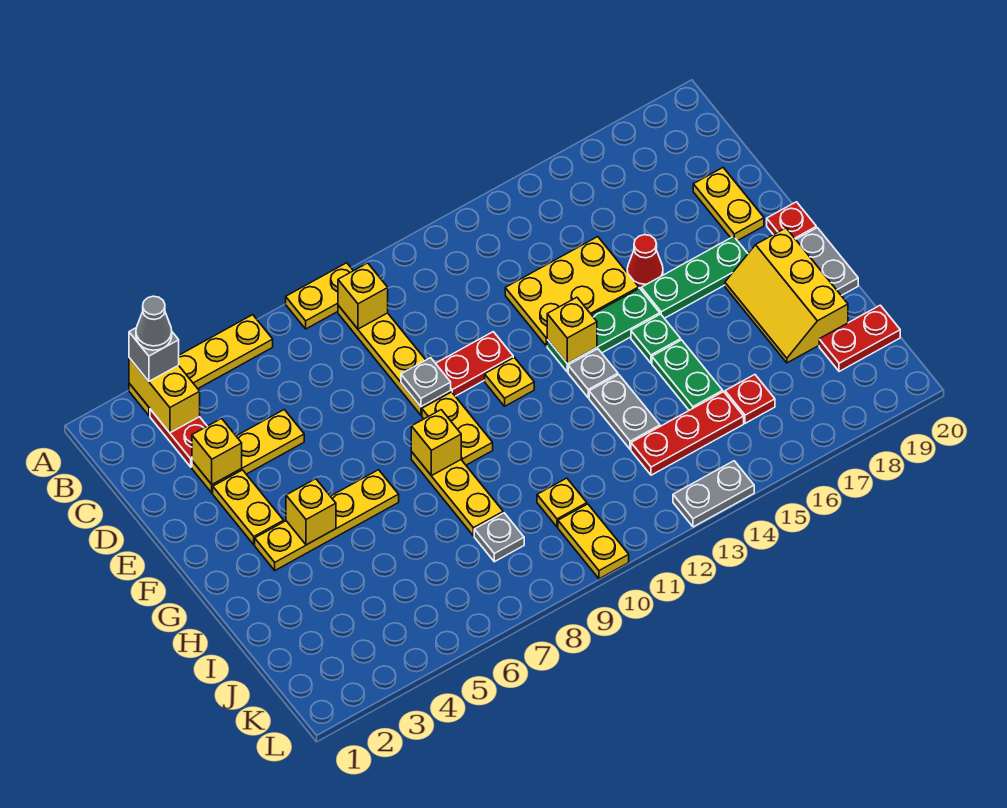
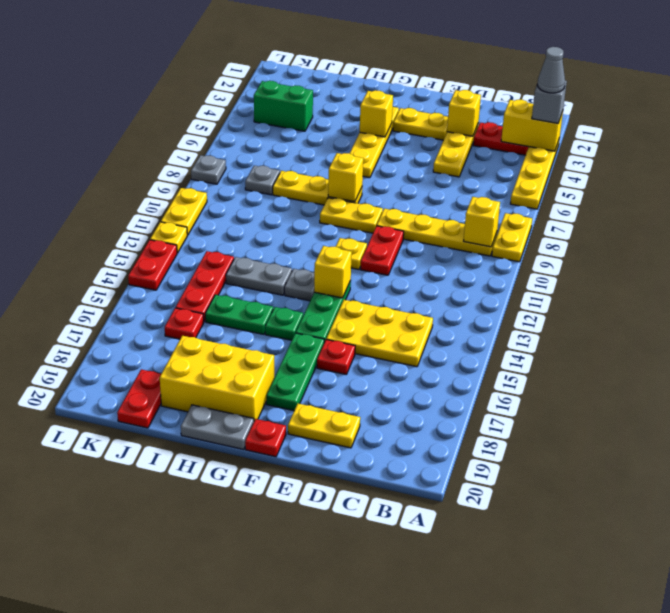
yellow 2x3 plate [505,237,639,346] -> yellow 2x3 plate turned to [326,300,433,367]
grey 1x1 plate [401,358,451,407] -> grey 1x1 plate moved to [191,155,226,184]
red 1x1 cone [627,235,663,288] -> red 1x1 plate [317,340,355,374]
yellow 2x3 slope [725,228,848,363] -> yellow 2x3 brick [160,336,274,420]
none -> green 1x2 brick [254,81,313,131]
yellow 1x1 plate [537,478,587,527] -> yellow 1x1 plate moved to [150,222,187,253]
yellow 1x2 plate [558,504,629,579] -> yellow 1x2 plate turned to [161,188,207,235]
grey 1x2 plate [673,461,754,527] -> red 1x2 plate [128,240,177,290]

